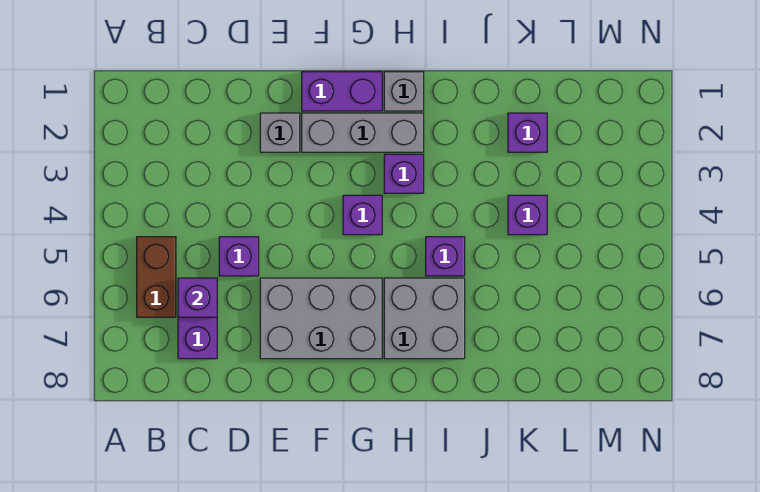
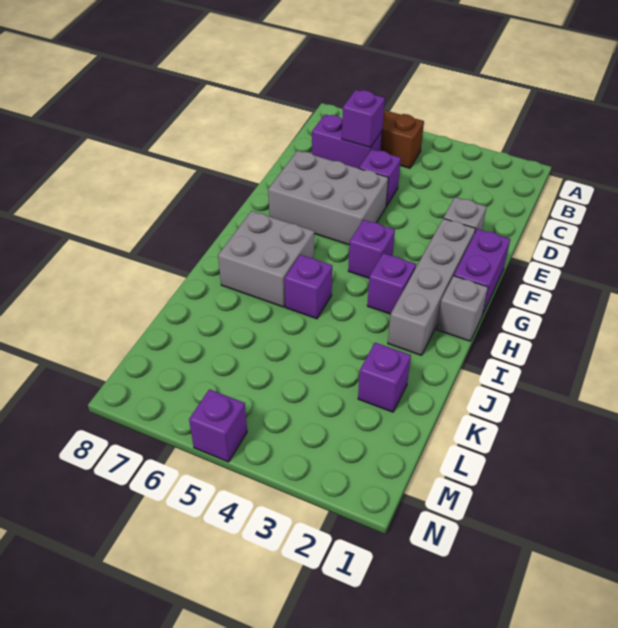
grey 2x3 brick [260,278,382,359] -> grey 2x3 brick turned to [268,150,388,245]
grey 1x3 brick [302,113,424,152] -> grey 1x4 brick [388,218,476,355]
purple 1x1 brick [508,195,547,235] -> purple 1x1 brick moved to [189,389,247,462]

